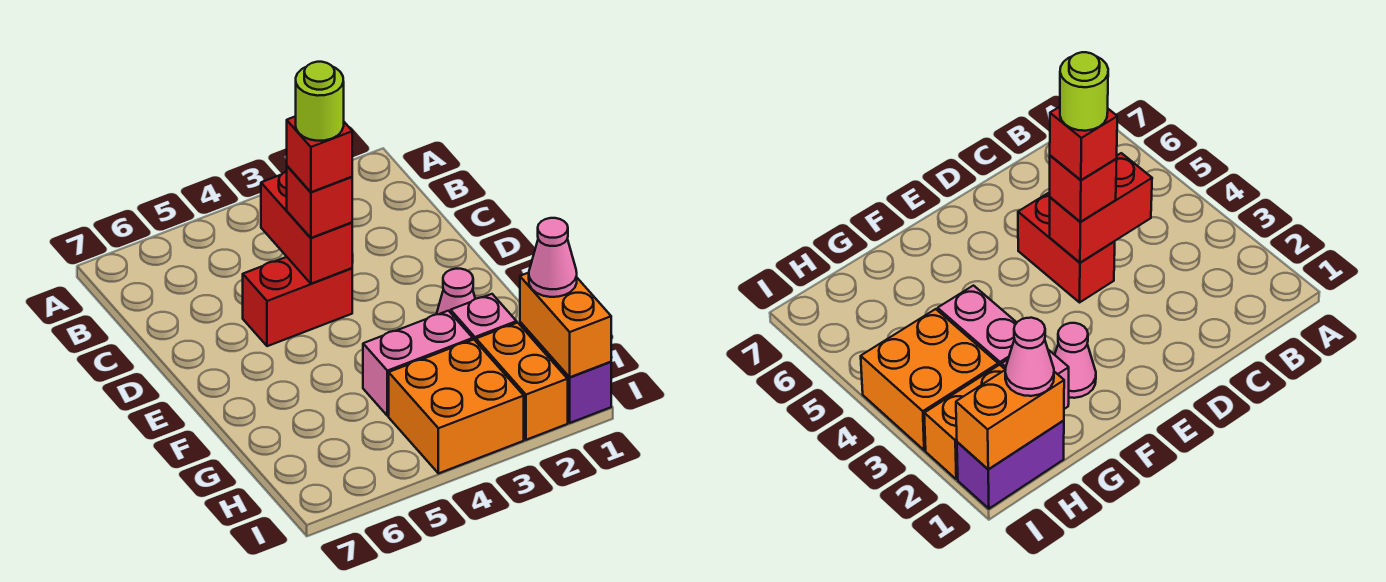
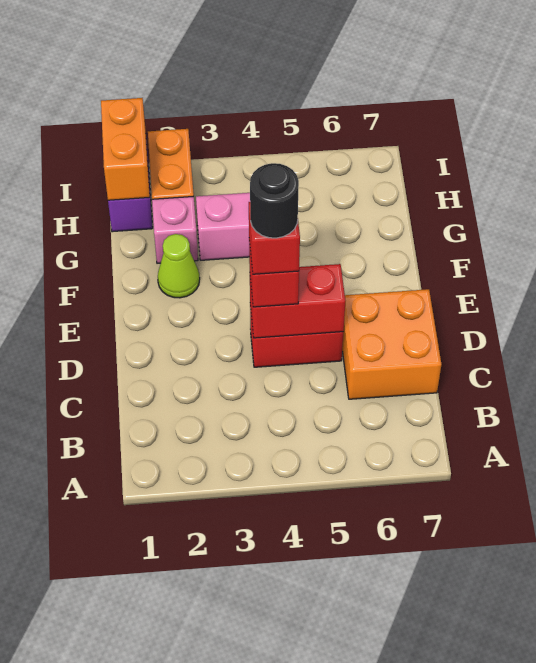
red 1x2 brick [261,171,352,284] -> red 1x2 brick turned to [250,264,345,338]
lime 1x1 round brick [296,62,344,141] -> black 1x1 round brick [250,163,299,238]
pink 1x1 cone [437,269,475,314] -> lime 1x1 cone [158,234,200,298]
pink 1x1 cone [529,218,577,297] -> none
orange 2x2 brick [389,340,524,473] -> orange 2x2 brick moved to [342,289,441,399]

